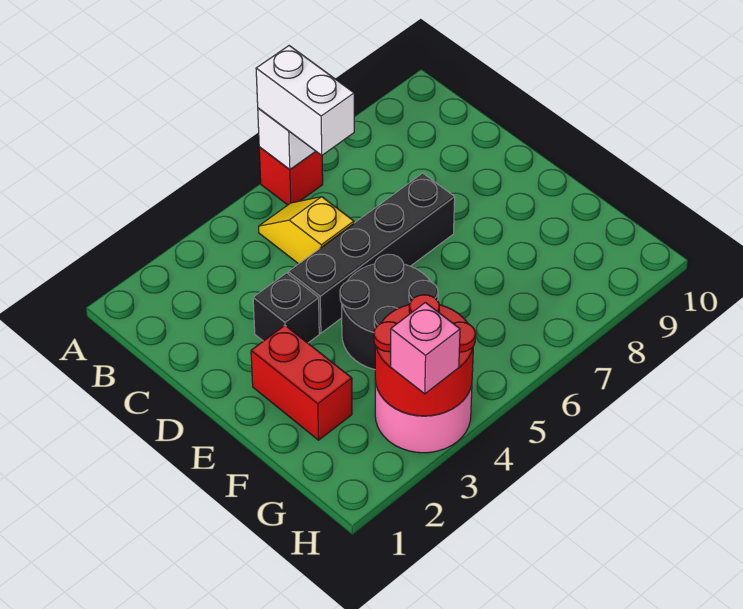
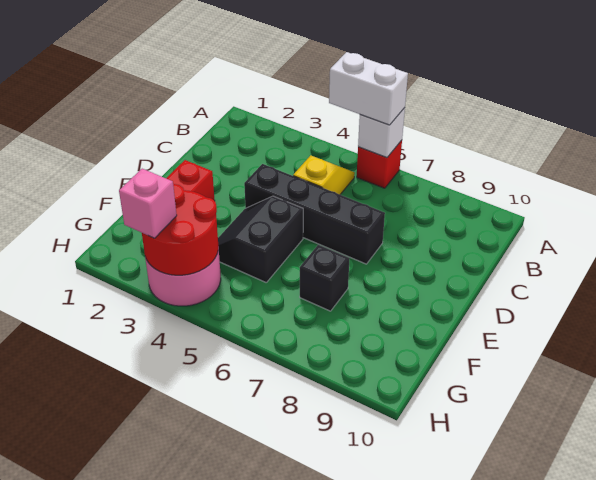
white 1x2 brick [256,46,354,155] -> white 1x2 brick turned to [329,52,408,125]
black 1x1 brick [253,273,319,343] -> black 1x1 brick moved to [300,245,350,311]
black 2x2 round brick [340,255,438,370] -> black 2x2 slope [218,196,303,282]

